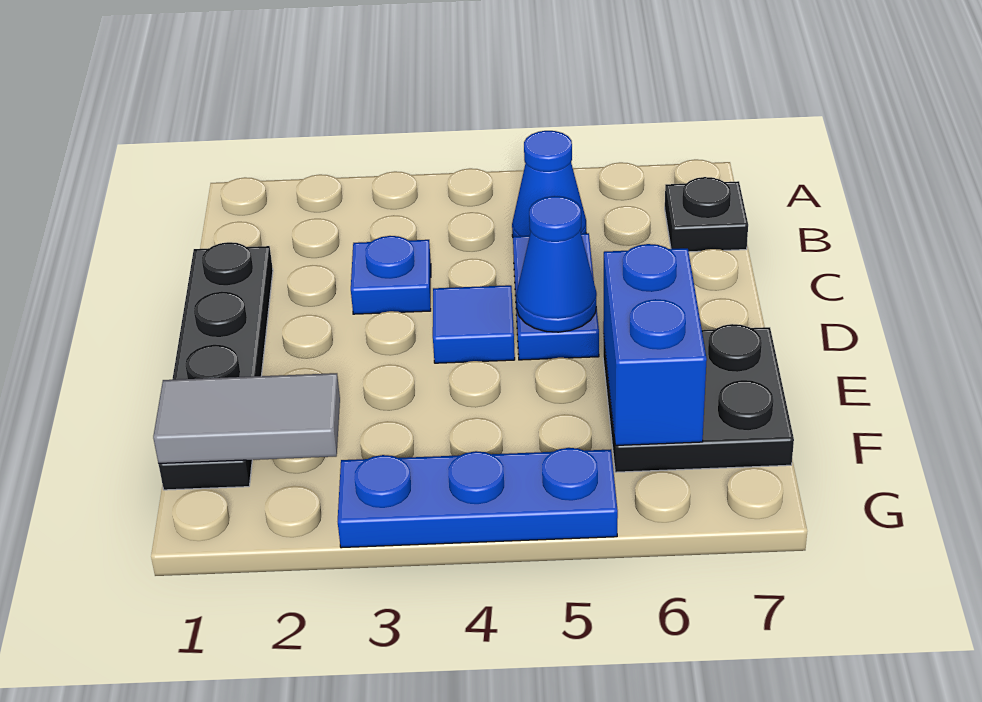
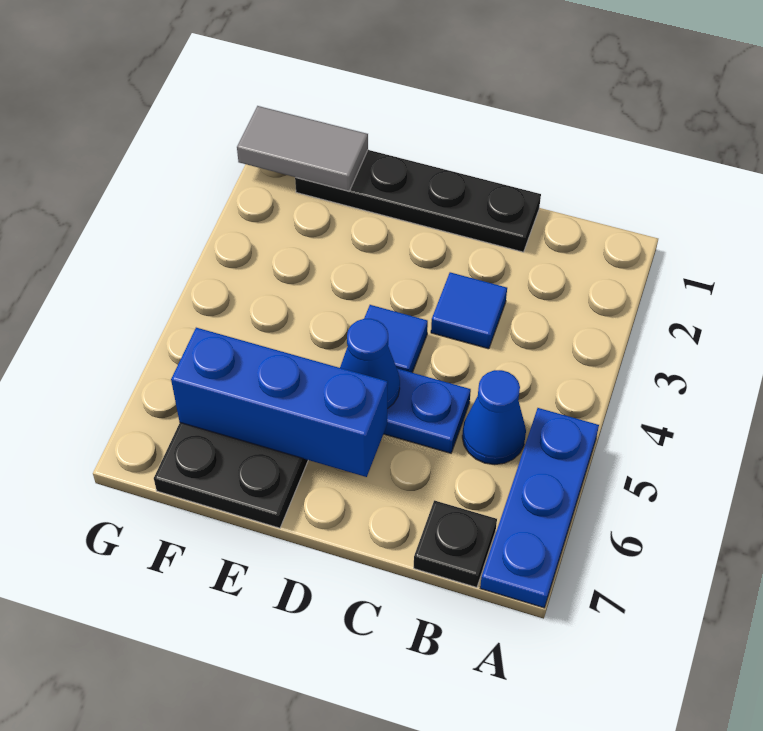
blue 1x1 plate [351,236,431,314] -> blue 1x1 tile [431,272,507,349]
blue 1x2 brick [603,244,707,446] -> blue 1x3 brick [171,328,388,477]
grey 1x2 tile [153,373,340,463] -> grey 1x2 tile turned to [237,106,368,191]
blue 1x3 plate [338,448,618,548] -> blue 1x3 plate moved to [480,408,599,608]

